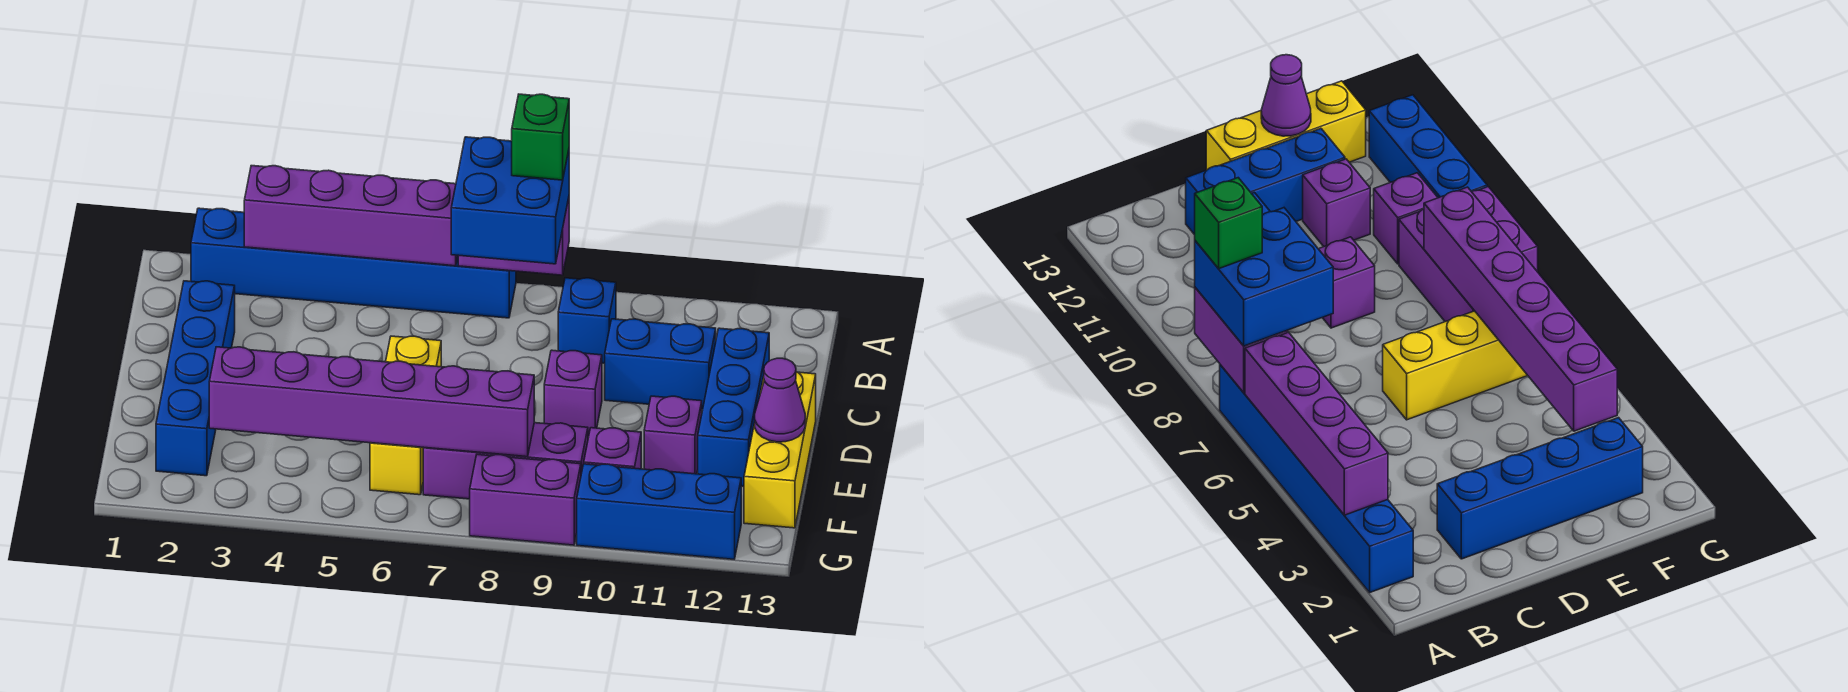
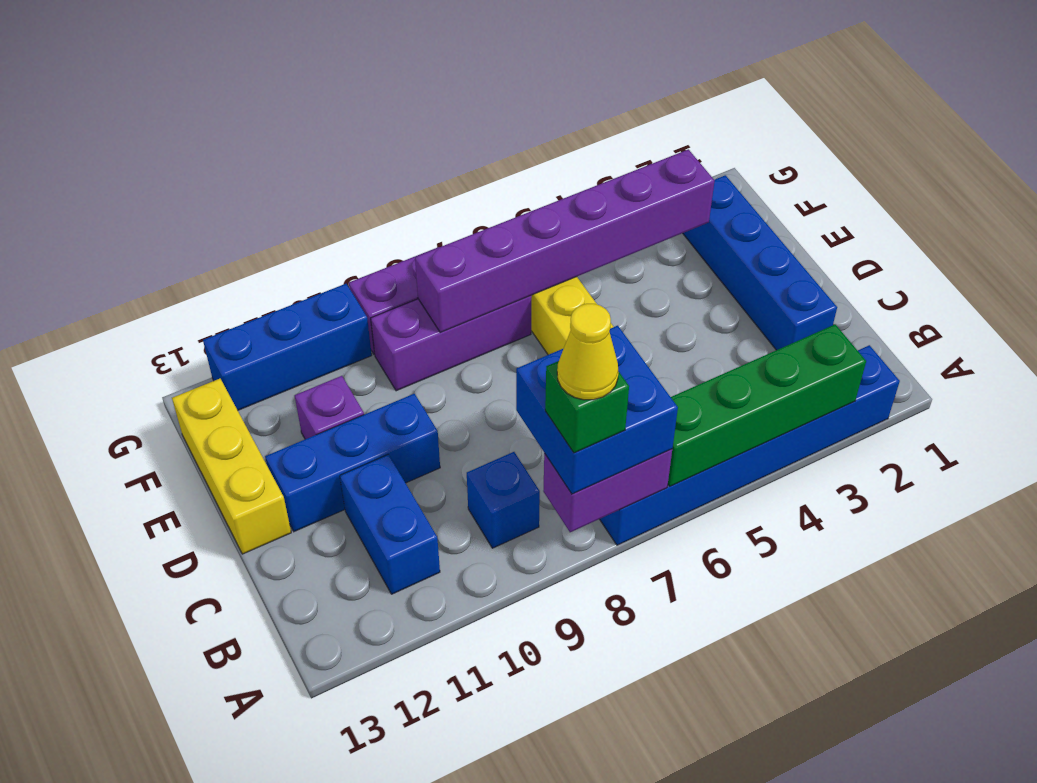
purple 1x4 brick [244,166,458,266] -> green 1x4 brick [668,324,866,486]
none -> yellow 1x1 cone [557,304,618,400]
blue 1x2 brick [605,319,716,409] -> blue 1x2 brick turned to [340,455,440,594]
blue 1x3 brick [698,328,769,487] -> blue 1x3 brick turned to [265,394,440,532]
purple 1x1 brick [544,350,602,436] -> none
purple 1x1 cone [755,358,805,442] -> none
purple 1x1 brick [584,428,641,469] -> none

